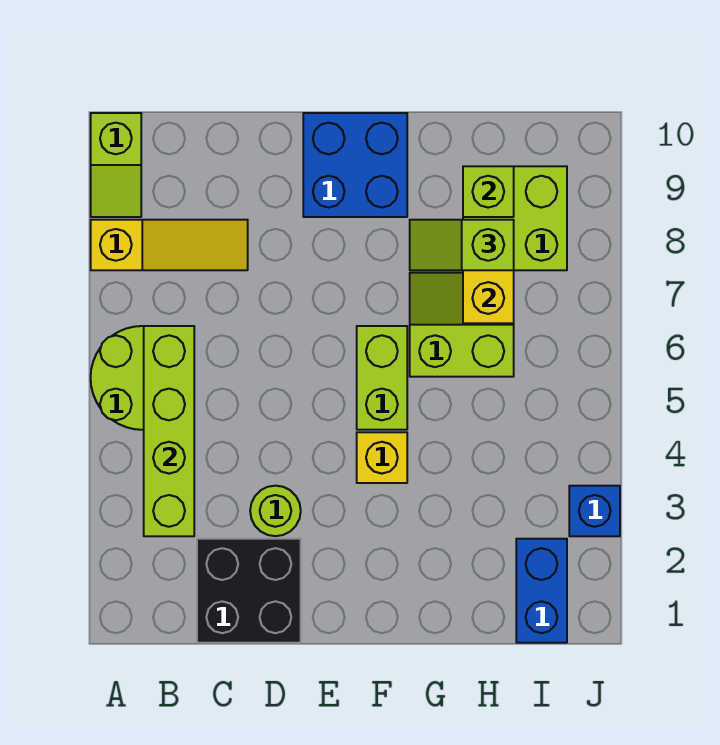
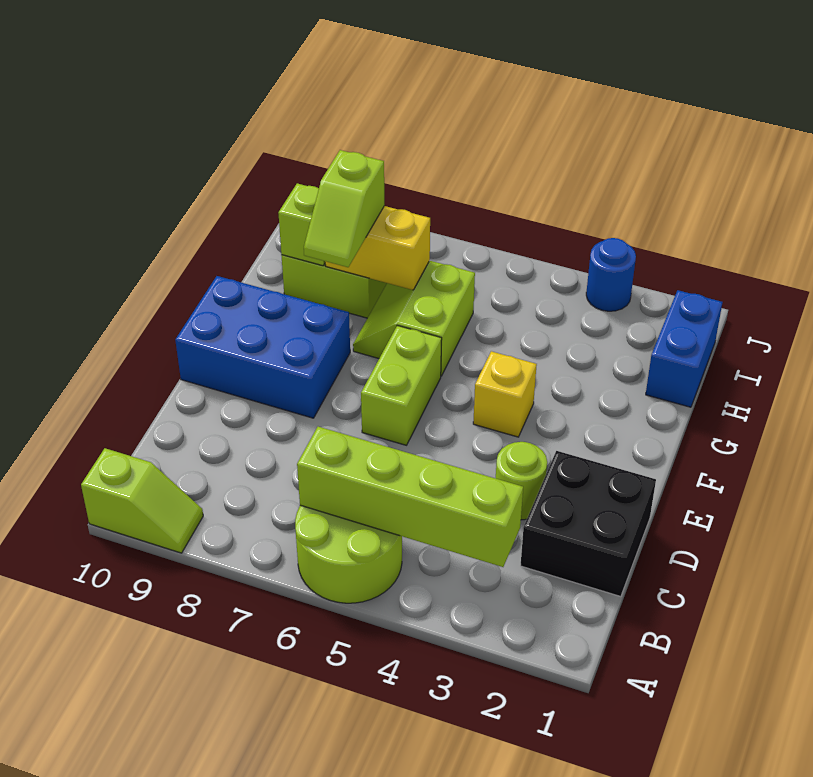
yellow 1x3 slope [91,220,248,270] -> none
blue 2x2 brick [303,113,407,217] -> blue 2x3 brick [175,276,350,418]
lime 1x2 brick [357,326,407,430] -> lime 1x2 brick turned to [361,326,442,445]
blue 1x2 brick [516,539,567,643] -> blue 1x2 brick turned to [646,290,722,407]
blue 1x1 brick [569,486,620,536] -> blue 1x1 round brick [586,238,636,311]

